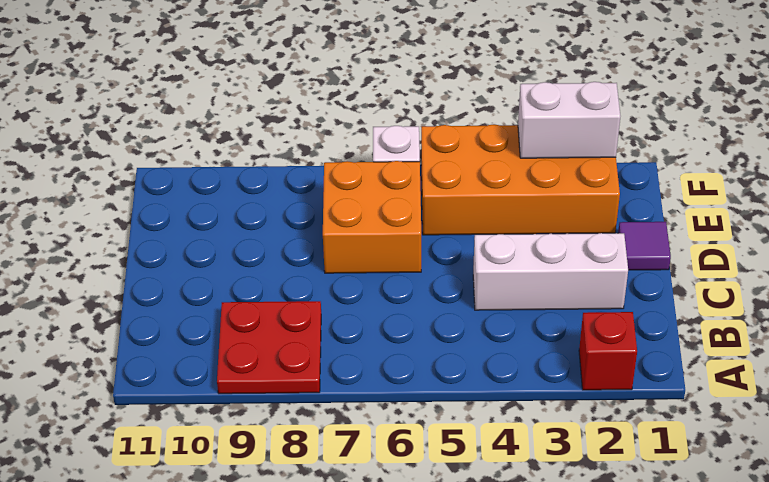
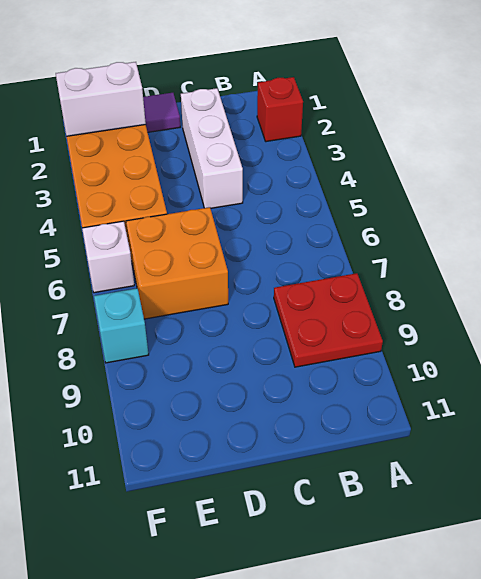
white 1x2 brick [518,82,620,158] -> white 1x2 brick turned to [56,62,146,136]
none -> cyan 1x1 brick [94,288,149,363]

